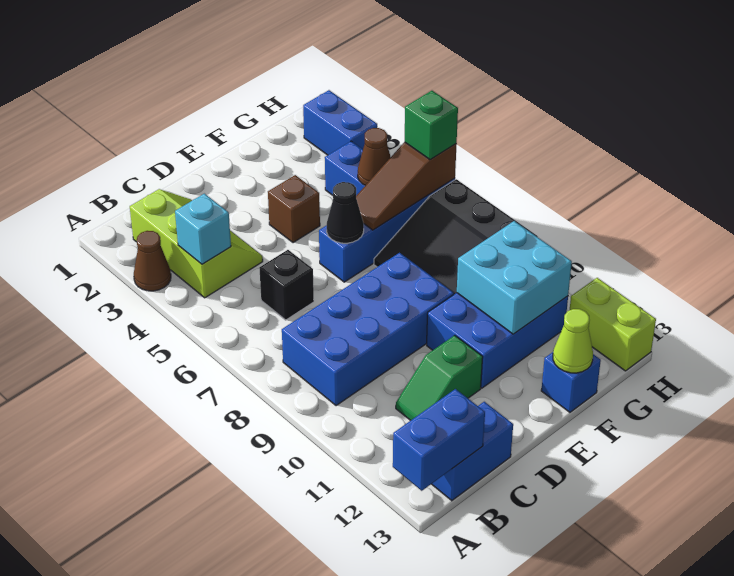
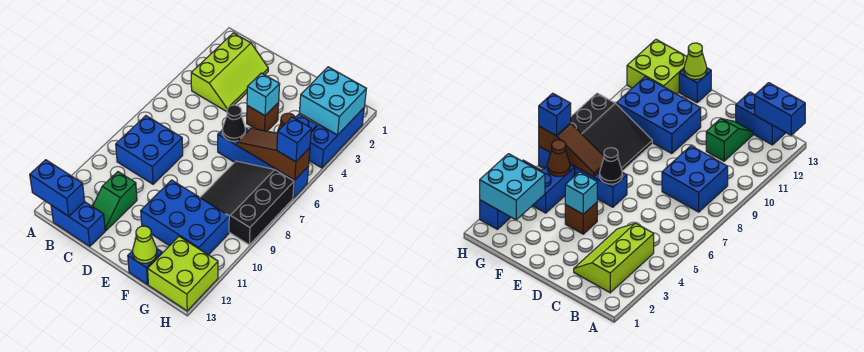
brown 1x1 cone [134,231,171,291] -> none
cyan 1x1 brick [175,194,231,264] -> cyan 1x1 brick moved to [247,73,280,116]
blue 2x4 brick [282,253,454,406] -> blue 2x2 brick [116,116,183,184]
black 1x1 brick [259,250,314,320] -> none
green 1x2 slope [396,335,483,420] -> green 1x2 slope turned to [92,172,137,230]
cyan 2x2 brick [457,221,572,334] -> cyan 2x2 brick moved to [300,67,366,135]
blue 1x2 brick [303,90,377,155] -> blue 1x3 brick [309,108,364,168]
green 1x1 brick [405,91,458,160] -> blue 1x1 brick [277,117,311,162]
lime 1x2 brick [570,278,656,371] -> lime 2x2 brick [148,236,218,311]

